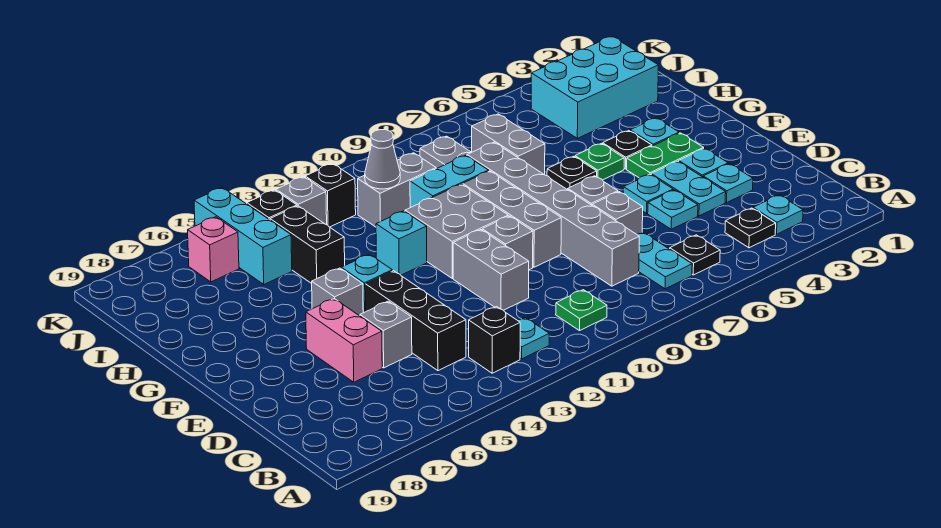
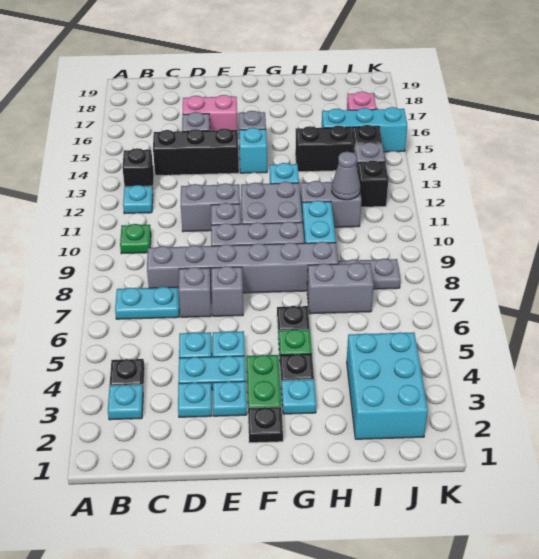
black 1x1 plate [670,235,720,275] -> black 1x1 plate moved to [248,407,283,443]
grey 1x2 brick [358,153,436,227] -> grey 1x2 brick turned to [300,181,361,227]

